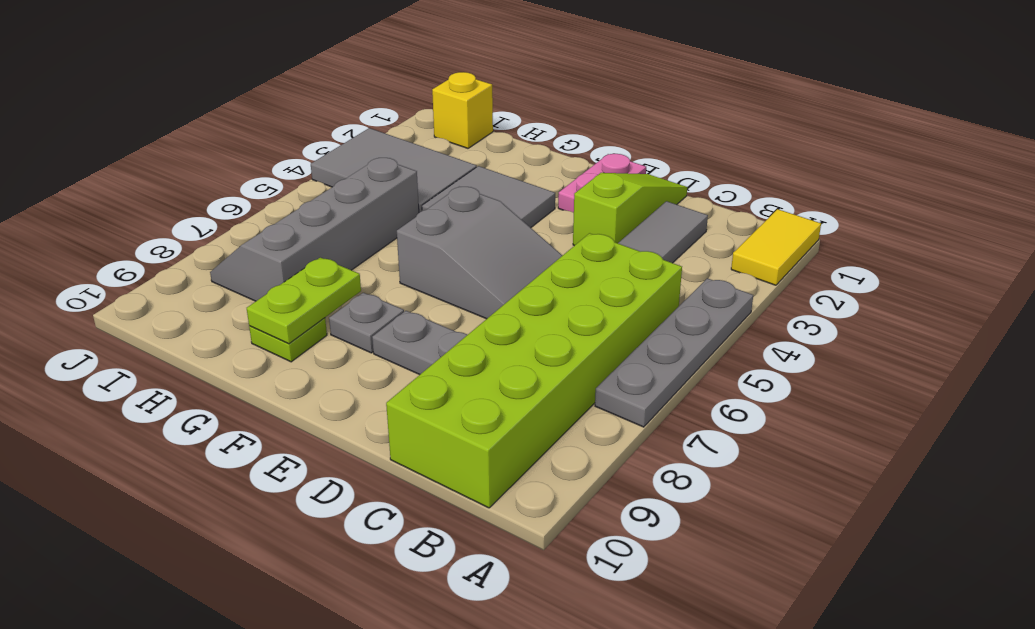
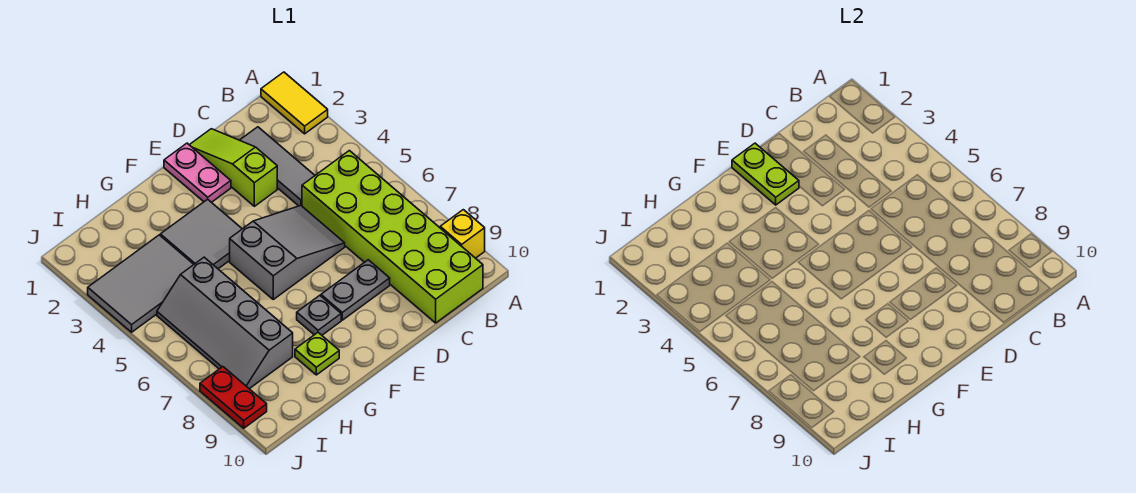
grey 1x4 plate [595,278,753,427] -> none
lime 1x2 plate [247,257,361,344] -> lime 1x2 plate moved to [732,143,799,205]
yellow 1x1 brick [432,72,493,148] -> yellow 1x1 brick moved to [440,210,485,258]
none -> red 1x2 plate [200,367,267,428]

